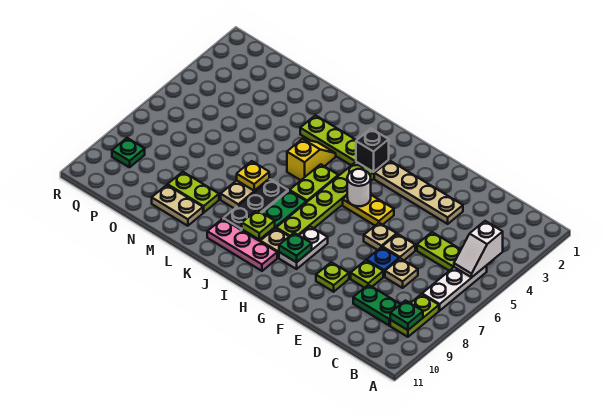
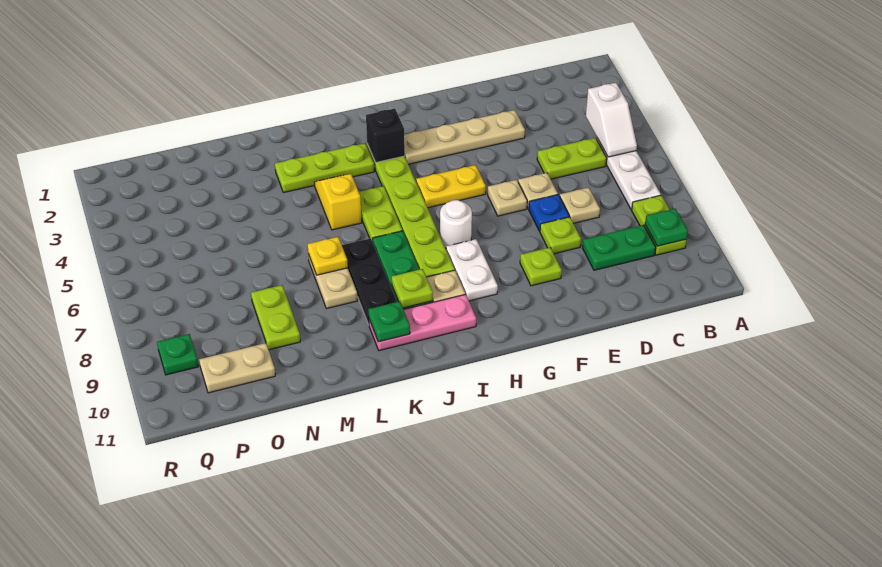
white 1x1 round brick [347,169,371,206] -> white 1x1 round brick moved to [440,200,472,248]
green 1x1 plate [279,233,312,262] -> green 1x1 plate moved to [368,301,410,342]
lime 1x2 plate [168,172,219,213] -> lime 1x2 plate turned to [251,285,300,350]
tan 1x2 plate [152,185,203,226] -> tan 1x2 plate moved to [199,343,275,393]

